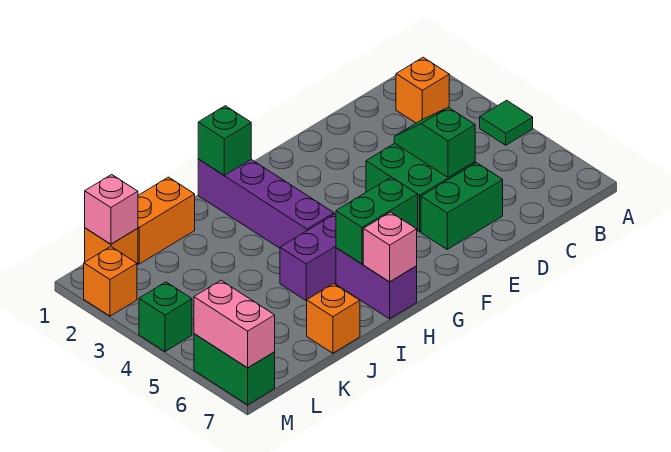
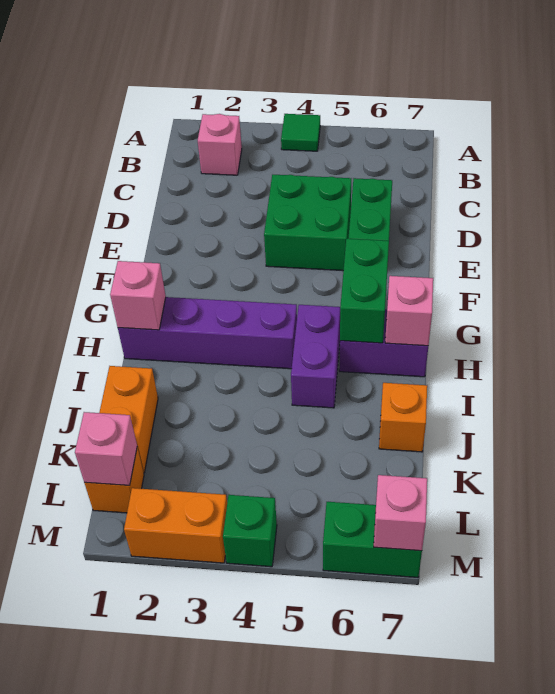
orange 1x1 brick [396,57,449,123] -> pink 1x1 brick [198,114,242,175]
green 1x2 slope [394,107,475,178] -> none
green 1x1 brick [198,106,251,175] -> pink 1x1 brick [110,261,166,330]
orange 1x1 brick [84,247,137,316] -> orange 1x2 brick [124,488,227,563]
pink 1x2 brick [194,281,275,368] -> pink 1x1 brick [374,475,427,551]

